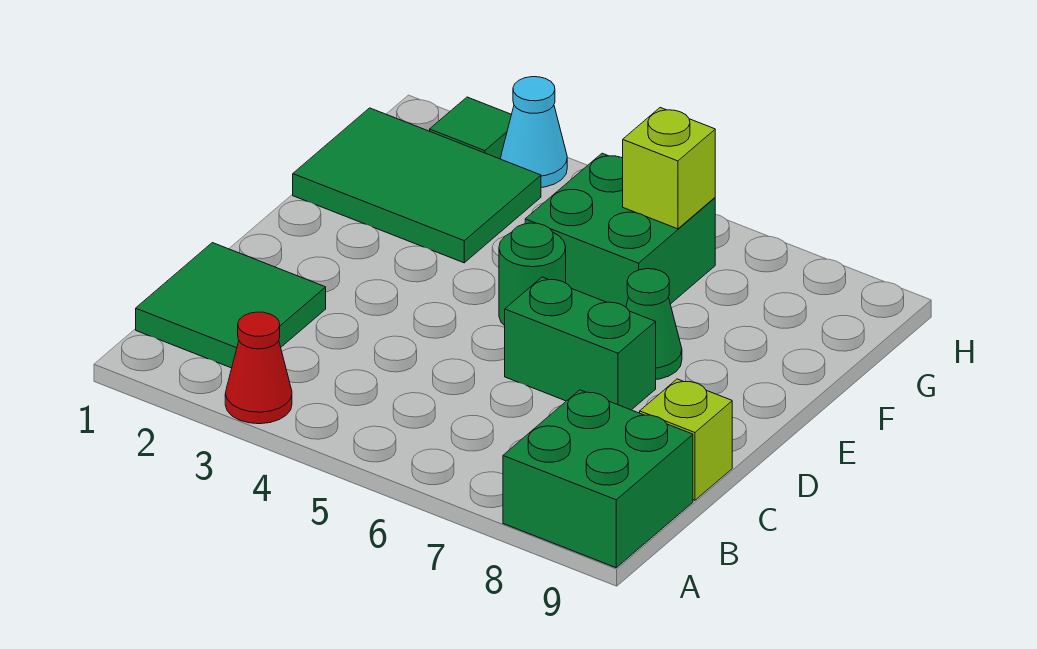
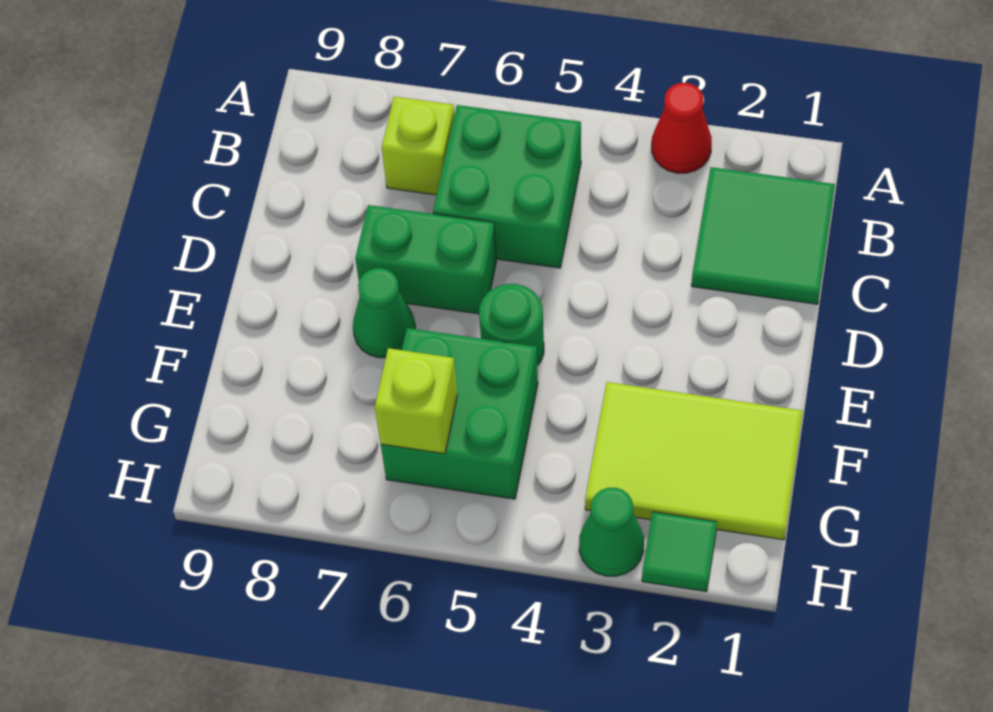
green 2x2 brick [503,390,693,568] -> green 2x2 brick moved to [433,105,581,268]
lime 1x1 brick [640,379,732,500] -> lime 1x1 brick moved to [382,97,455,195]
green 2x3 tile [293,108,541,263] -> lime 2x3 tile [585,382,803,540]
cyan 1x1 cone [501,77,567,187] -> green 1x1 cone [579,488,644,576]

